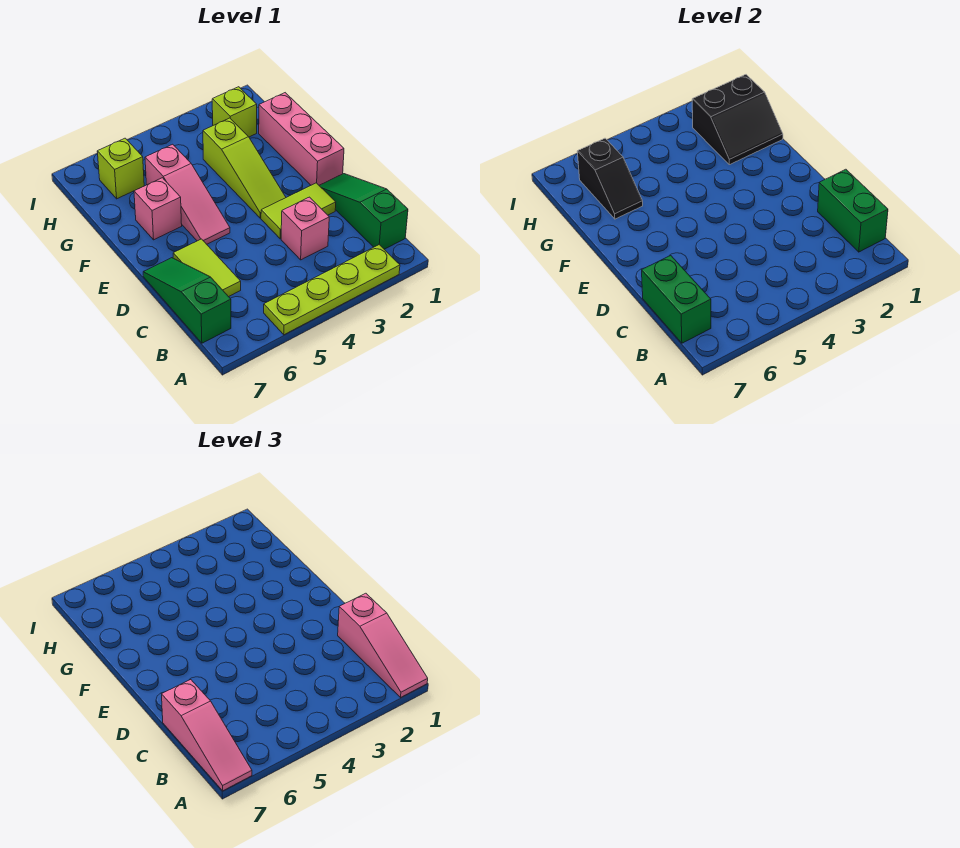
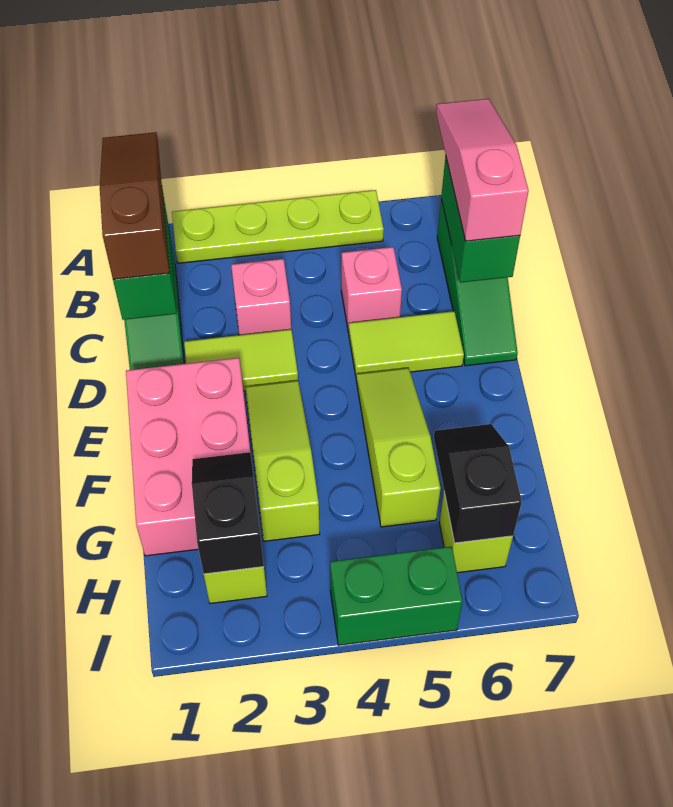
pink 1x3 slope [338,593,428,697] -> brown 1x3 slope [100,132,170,279]
lime 1x2 tile [173,239,241,297] -> lime 1x2 tile turned to [349,311,464,376]
pink 1x3 brick [259,93,344,185] -> pink 2x3 brick [126,358,250,556]
pink 1x3 slope [145,144,230,244] -> lime 1x3 slope [356,368,441,527]
pink 1x1 brick [134,178,182,240] -> pink 1x1 brick moved to [341,247,402,332]
black 2x2 slope [692,75,783,165] -> black 1x2 slope [192,452,264,574]
none -> green 1x2 brick [330,547,463,645]

